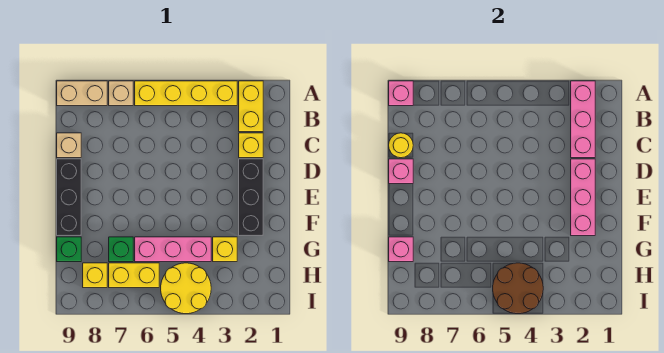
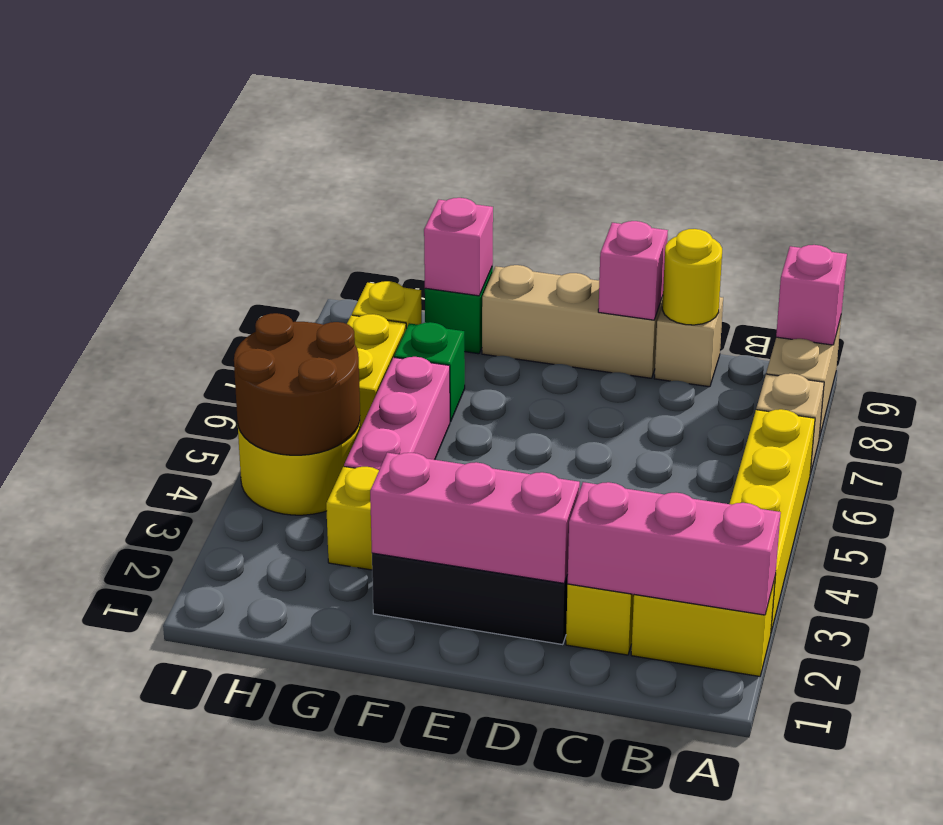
black 1x3 brick [57,159,81,236] -> tan 1x3 brick [482,265,663,378]

